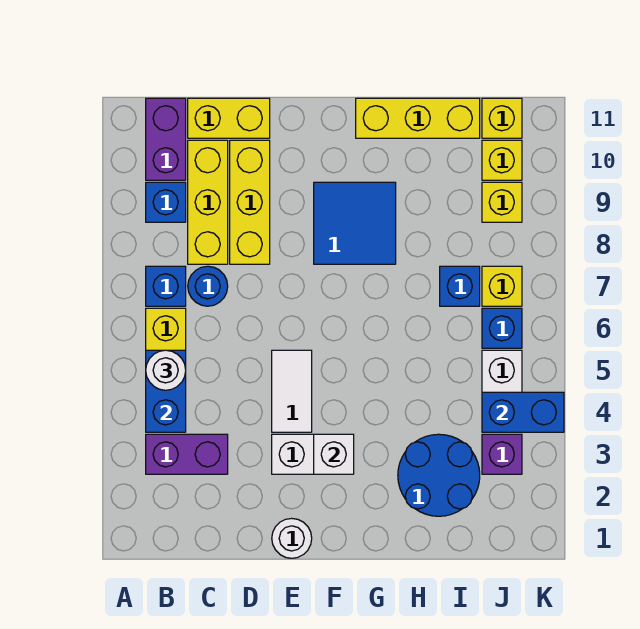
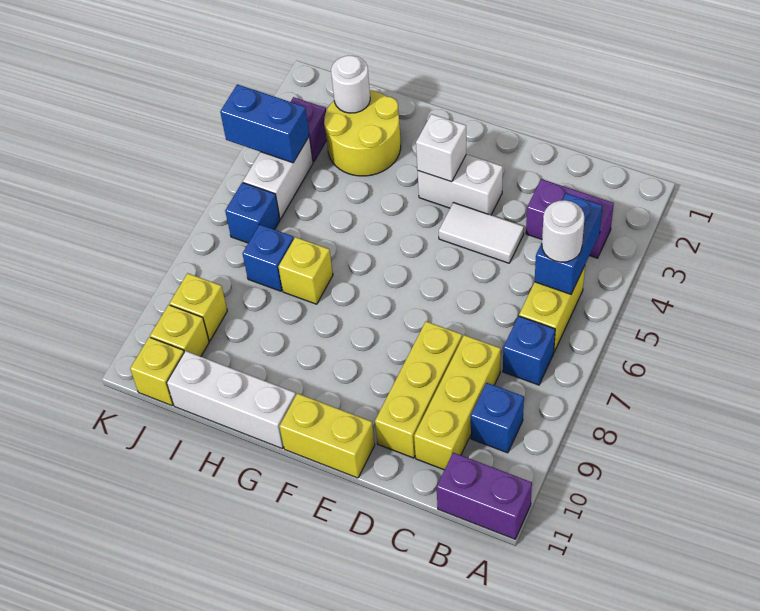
purple 1x2 brick [146,98,186,180] -> purple 1x2 brick turned to [437,453,532,539]
blue 1x1 round brick [188,266,228,306] -> none
yellow 1x2 brick [188,98,270,138] -> yellow 1x2 brick moved to [279,393,375,478]
white 1x1 round brick [272,518,312,558] -> white 1x1 round brick moved to [331,56,370,113]
white 1x2 tile [272,350,312,432] -> white 1x2 tile turned to [439,203,524,263]
blue 2x2 tile [314,182,396,264] -> none
yellow 1x3 brick [356,98,480,138] -> white 1x3 brick [167,351,296,448]
blue 2x2 round brick [398,434,480,516] -> yellow 2x2 round brick [324,90,401,176]
yellow 1x1 brick [482,266,522,306] -> yellow 1x1 brick moved to [278,237,333,304]

